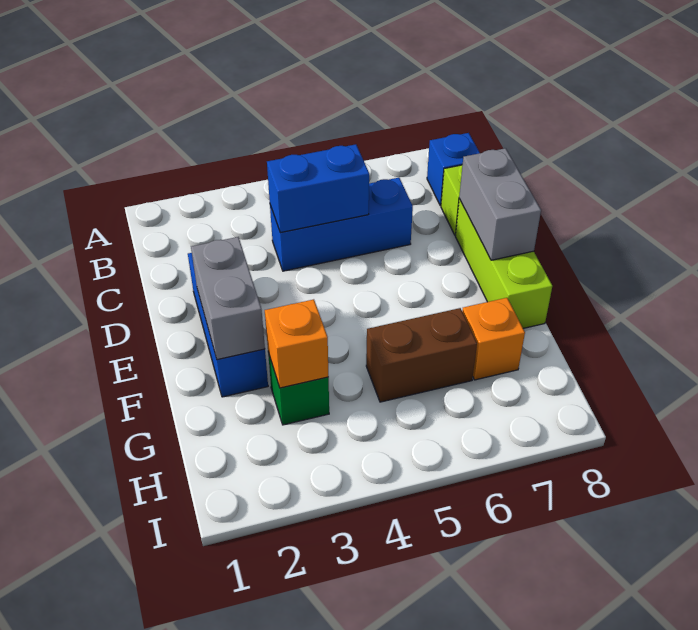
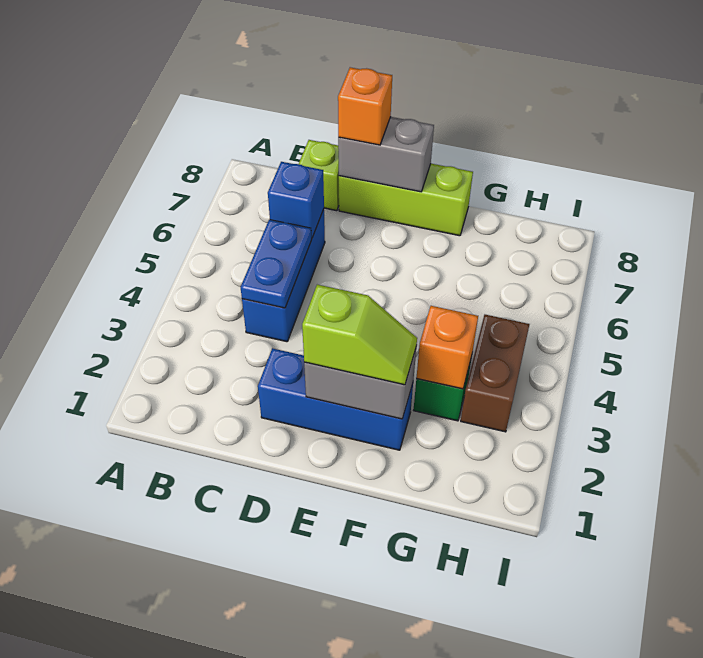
blue 1x1 brick [427,133,480,206] -> blue 1x1 brick moved to [268,162,324,238]
blue 1x2 brick [267,144,369,233] -> blue 1x2 plate [241,220,311,308]
none -> lime 1x2 slope [302,285,417,385]
brown 1x2 brick [366,308,477,402] -> brown 1x2 brick moved to [461,315,530,432]
orange 1x1 brick [462,298,525,380] -> orange 1x1 brick moved to [338,67,392,145]

